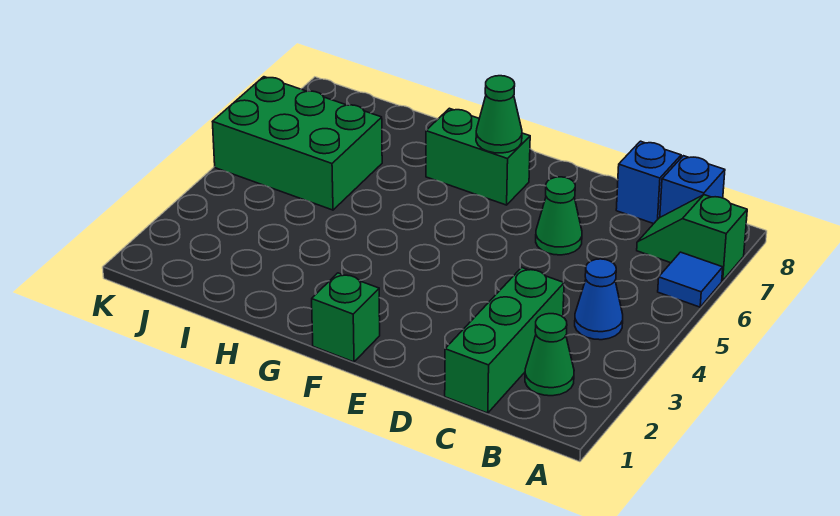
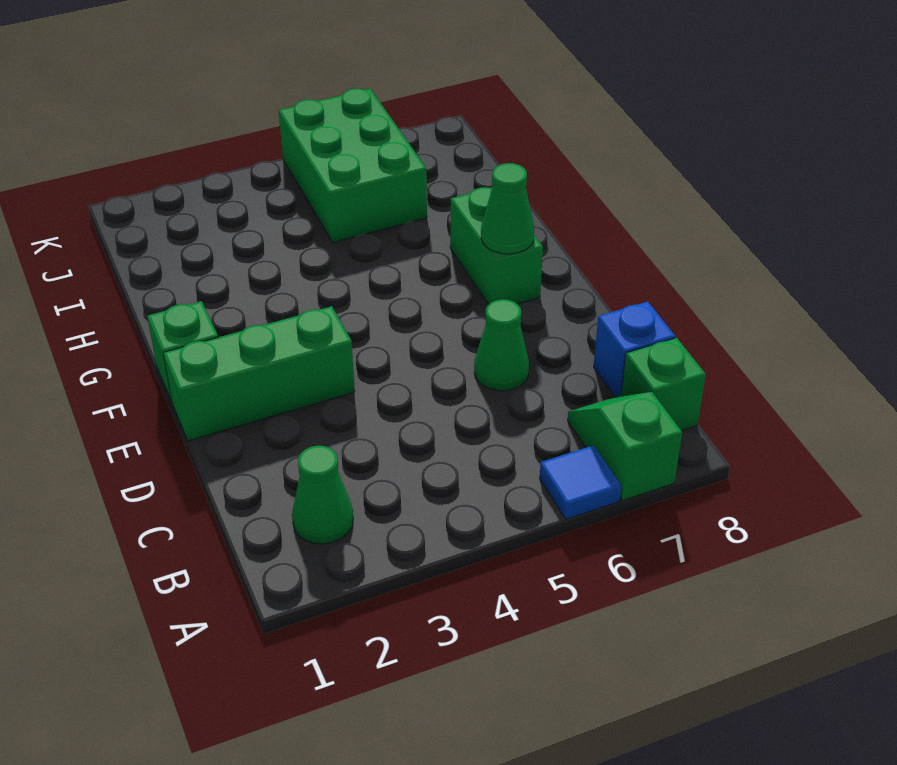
blue 1x1 cone [575,259,623,340] -> none
blue 1x1 brick [660,156,725,217] -> green 1x1 brick [621,338,706,431]
green 1x3 brick [445,267,564,413] -> green 1x3 brick moved to [163,306,355,441]

